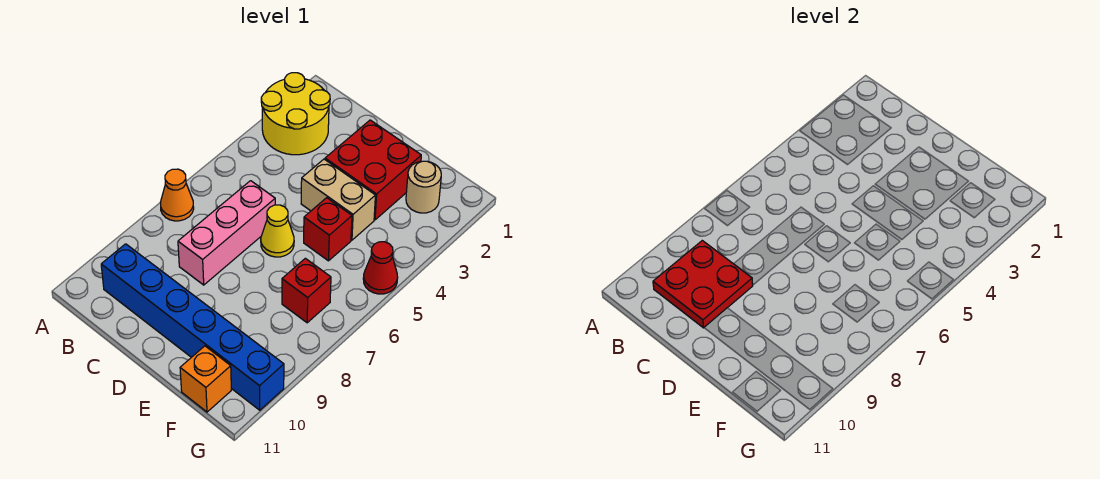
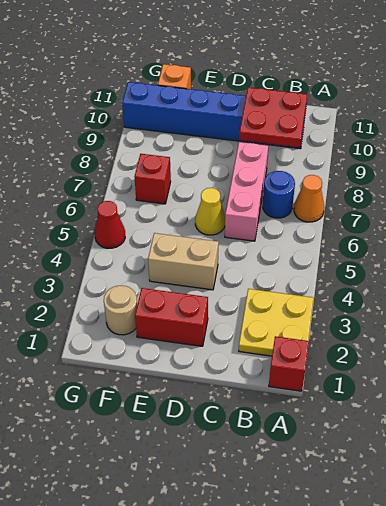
yellow 2x2 round brick [261,73,330,155] -> yellow 2x2 plate [239,289,314,356]
none -> blue 1x1 round brick [263,171,295,218]
red 2x2 brick [325,120,421,220] -> red 1x2 brick [135,288,208,346]
red 1x1 brick [304,198,352,261] -> red 1x1 brick moved to [269,336,309,391]

